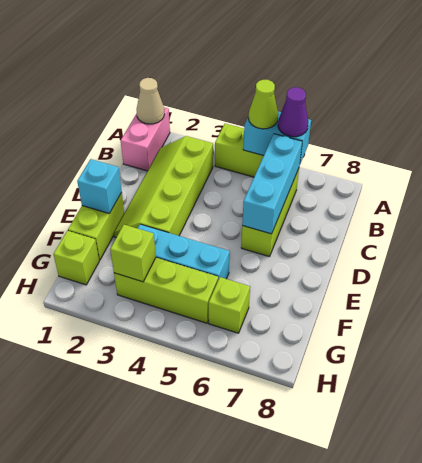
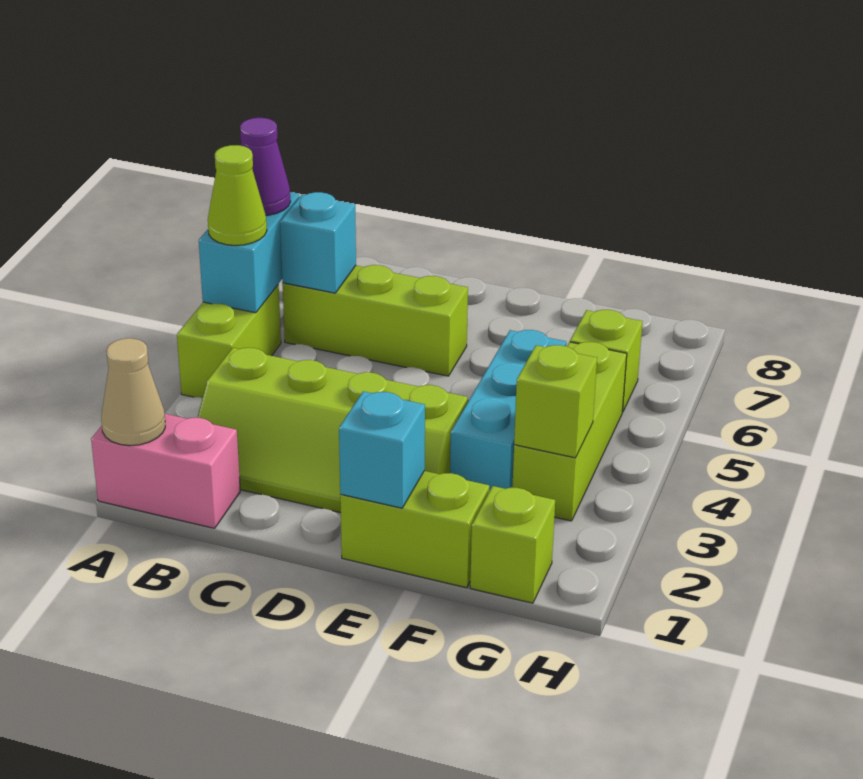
cyan 1x3 brick [242,134,302,234] -> cyan 1x1 brick [280,192,356,293]

